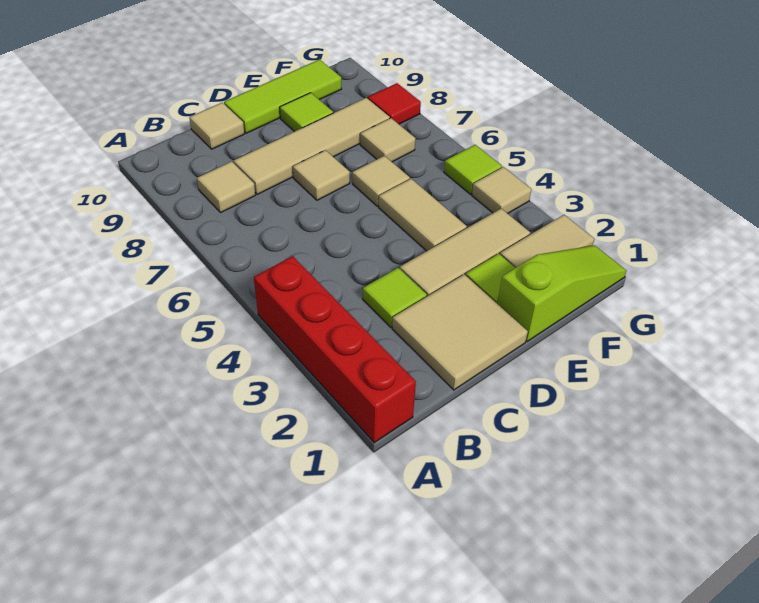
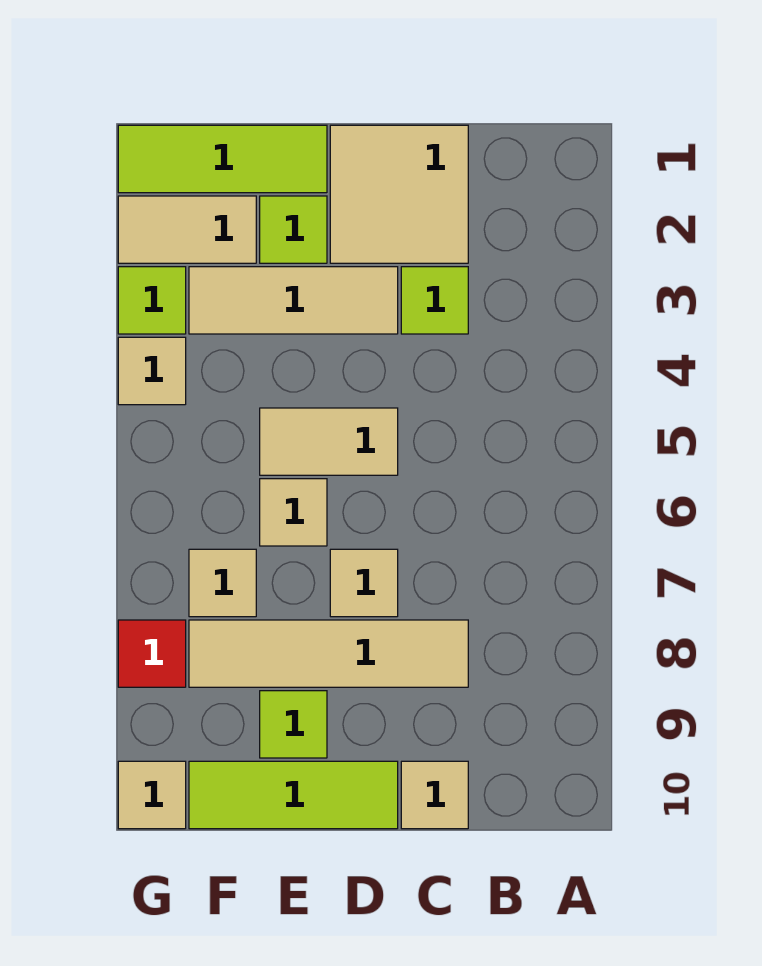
red 1x4 brick [254,256,416,443] -> none
tan 1x1 tile [197,161,255,212] -> tan 1x1 tile moved to [118,761,186,829]
lime 1x3 slope [497,245,626,342] -> lime 1x3 tile [118,125,327,193]
tan 1x2 tile [379,179,467,251] -> tan 1x2 tile turned to [260,408,398,475]
lime 1x1 tile [444,145,502,194] -> lime 1x1 tile moved to [118,267,186,334]

